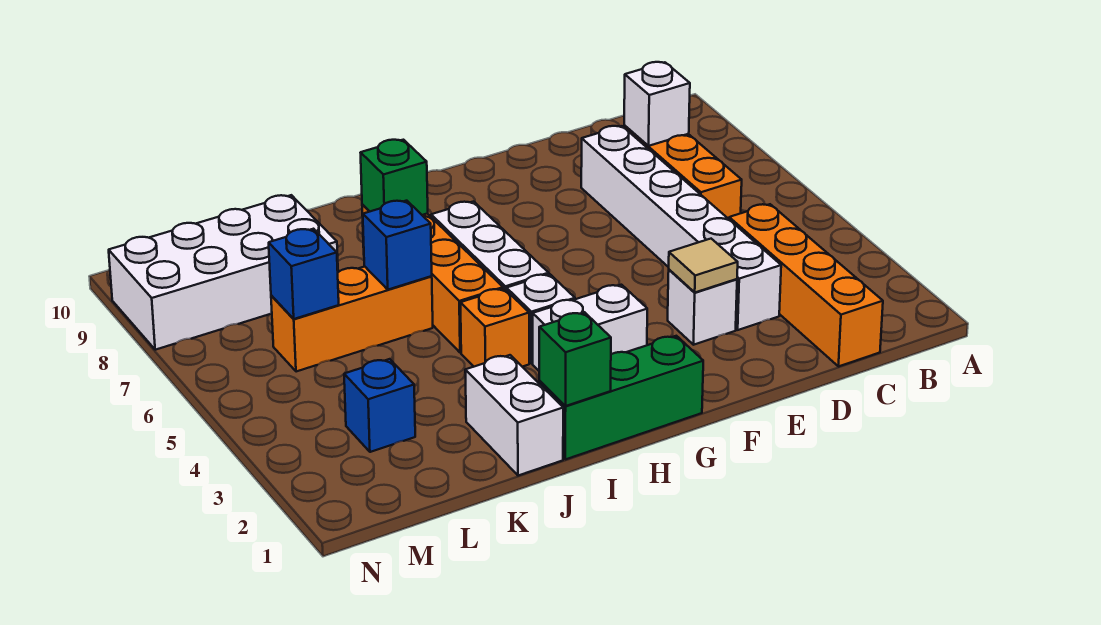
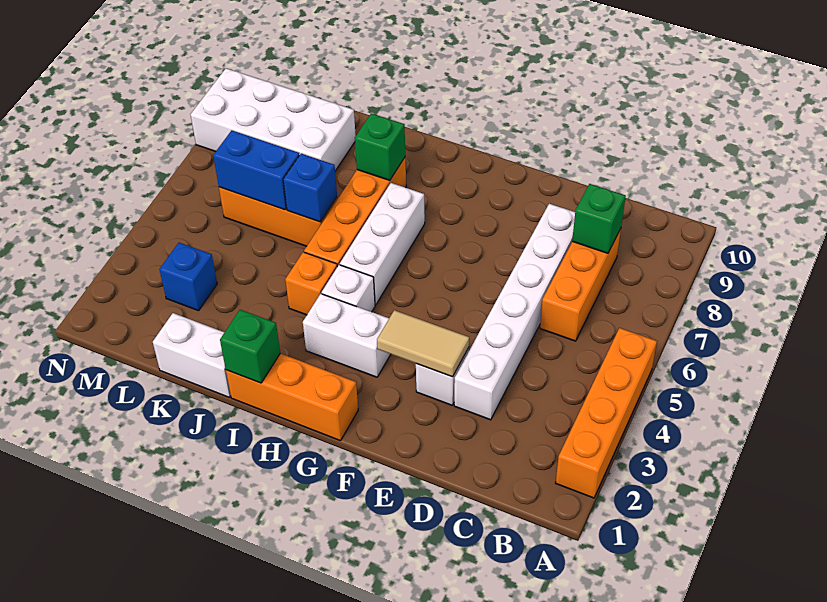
orange 1x4 brick [729,204,883,367] -> orange 1x4 brick moved to [556,328,657,498]
white 1x1 brick [624,62,690,146] -> green 1x1 brick [572,184,626,253]
tan 1x1 tile [669,239,738,292] -> tan 1x2 tile [377,310,469,377]
green 1x3 brick [539,336,703,459] -> orange 1x3 brick [226,353,358,441]
white 1x2 brick [465,355,563,476] -> white 1x2 brick turned to [153,313,231,397]
blue 1x1 brick [269,229,339,319] -> blue 1x2 brick [213,130,299,210]

